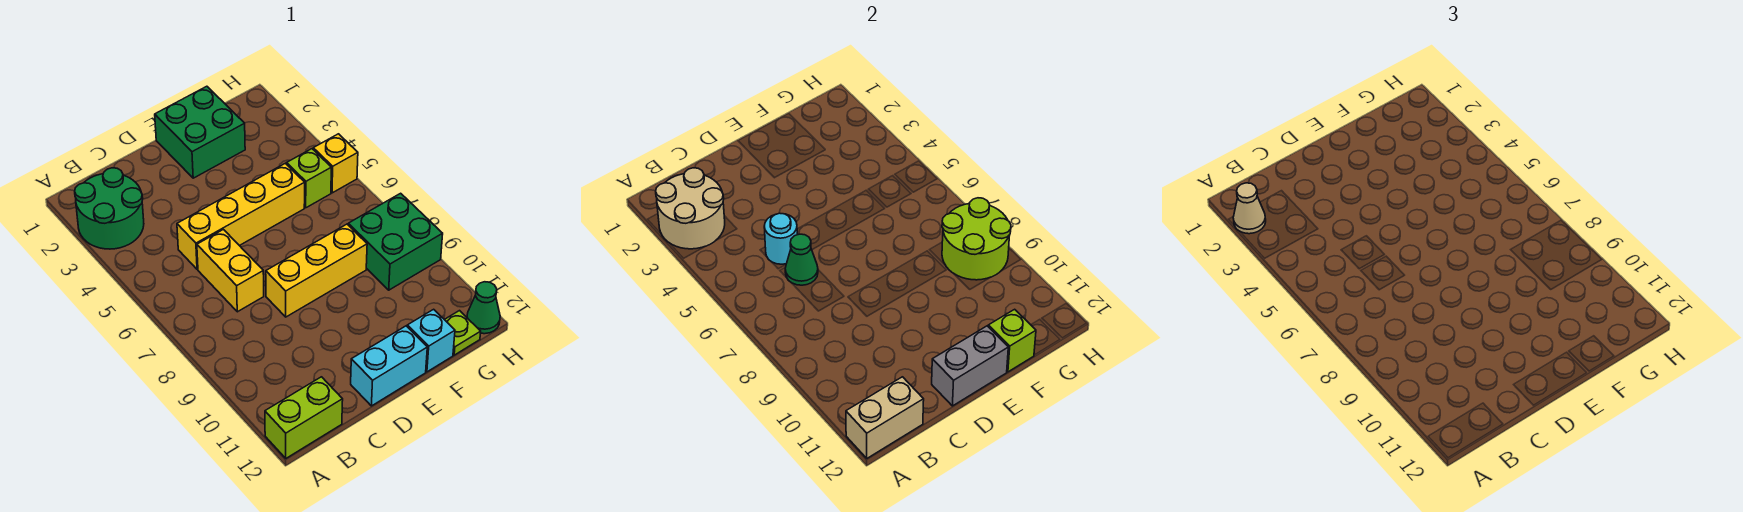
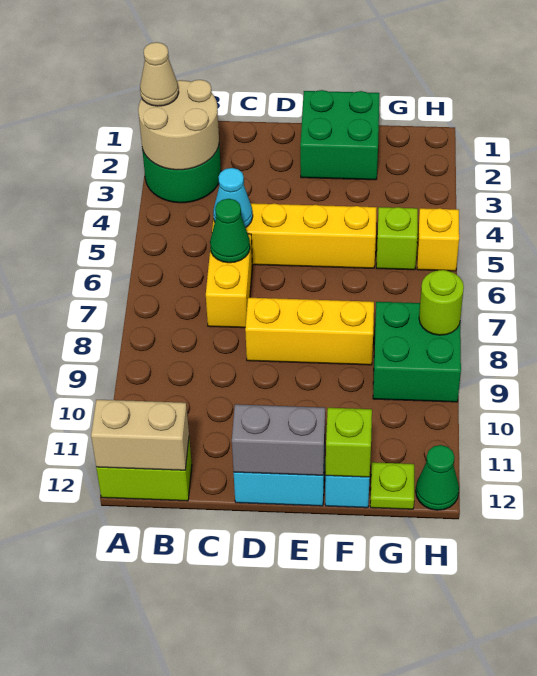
cyan 1x1 round brick [764,213,797,264] -> cyan 1x1 cone [213,168,253,228]
lime 2x2 round brick [942,198,1011,280] -> lime 1x1 round brick [419,270,464,335]

